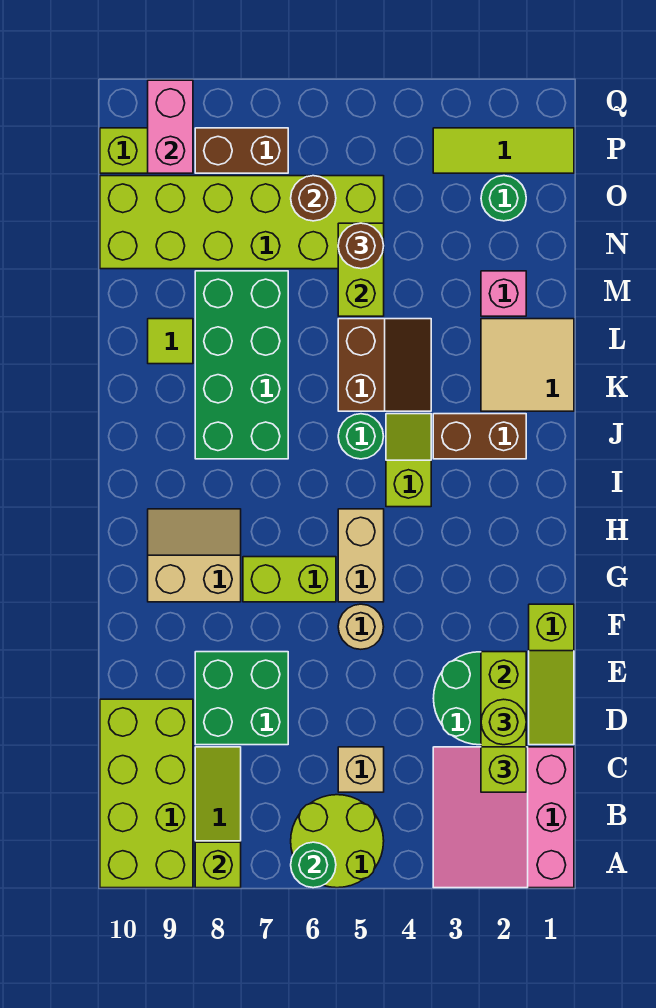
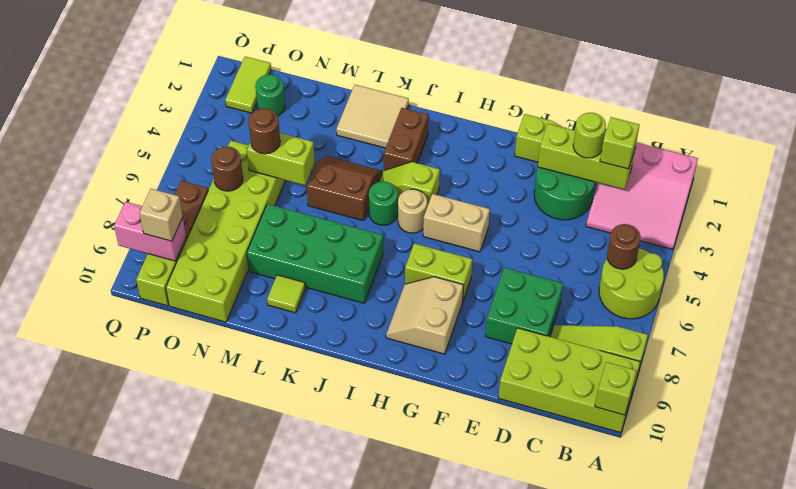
green 1x1 round brick [291,842,336,888] -> none
lime 1x1 brick [195,842,241,888] -> lime 1x1 brick moved to [595,362,637,415]
none -> brown 1x1 round brick [607,224,641,269]
tan 1x1 brick [338,747,384,792] -> tan 1x1 brick moved to [140,189,183,241]
tan 1x1 round brick [338,604,384,649] -> tan 1x1 round brick moved to [398,189,427,233]
lime 1x2 brick [243,557,336,602] -> lime 1x2 brick turned to [405,243,472,300]
pink 1x1 brick [481,271,526,316] -> none
lime 1x3 tile [433,128,574,173] -> lime 1x2 tile [225,57,271,113]

